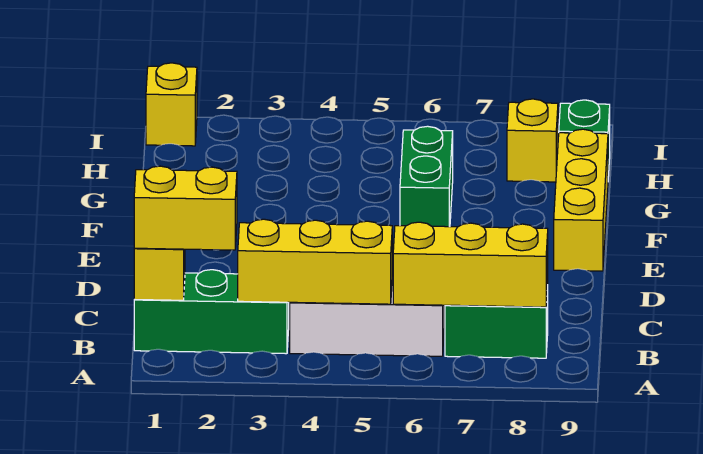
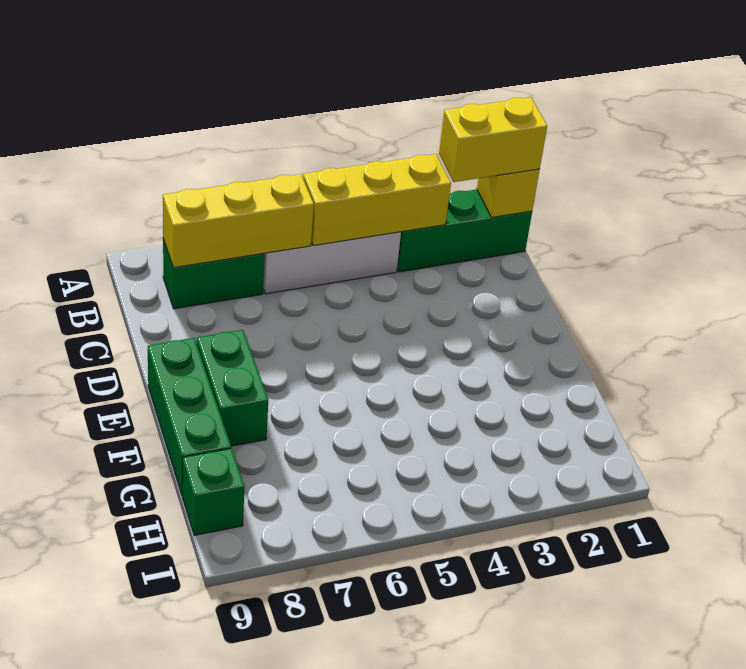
yellow 1x3 brick [554,129,608,271] -> green 1x3 brick [148,338,231,496]
green 1x2 brick [400,126,453,227] -> green 1x2 brick moved to [197,330,268,446]
yellow 1x1 brick [507,99,558,182] -> none
yellow 1x1 brick [146,63,197,146] -> none

